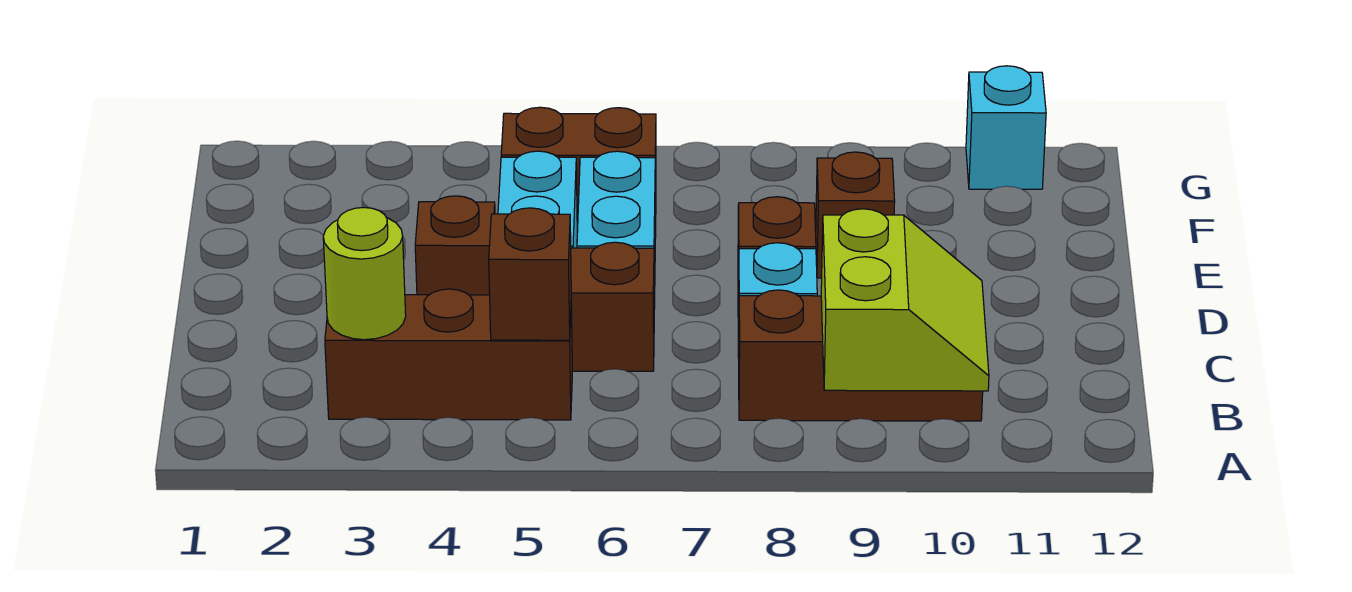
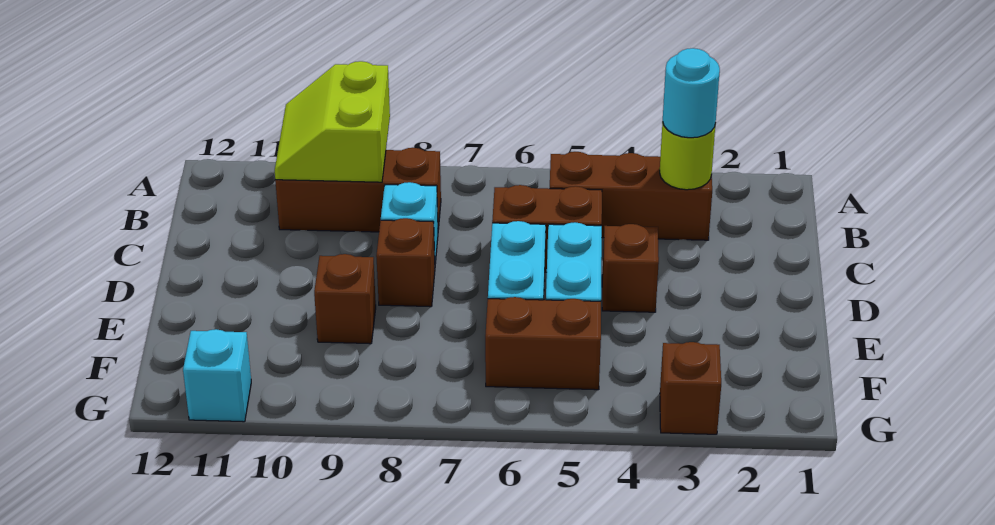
none -> cyan 1x1 round brick [663,48,720,138]
brown 1x1 brick [489,208,571,340] -> brown 1x1 brick moved to [660,342,721,434]

